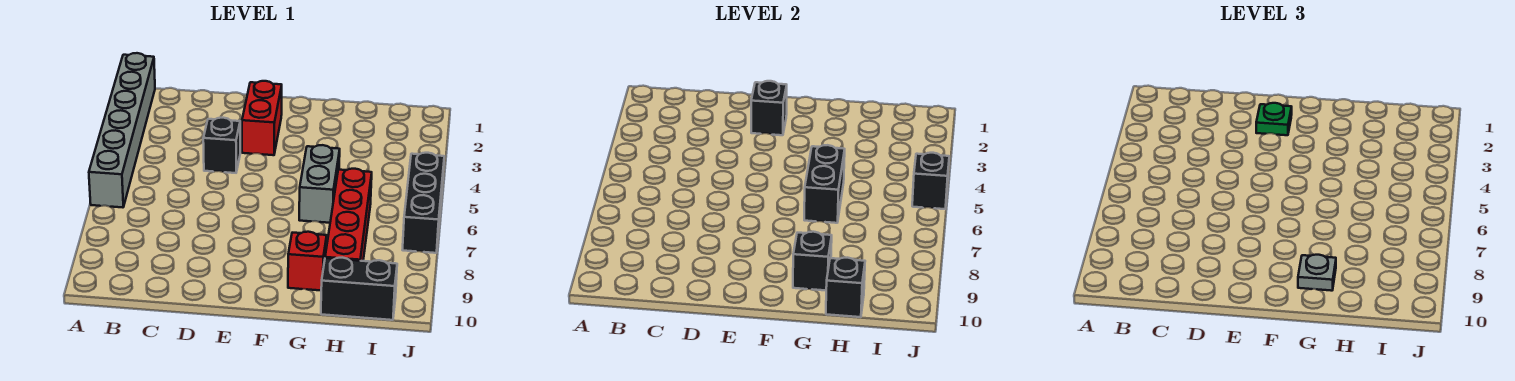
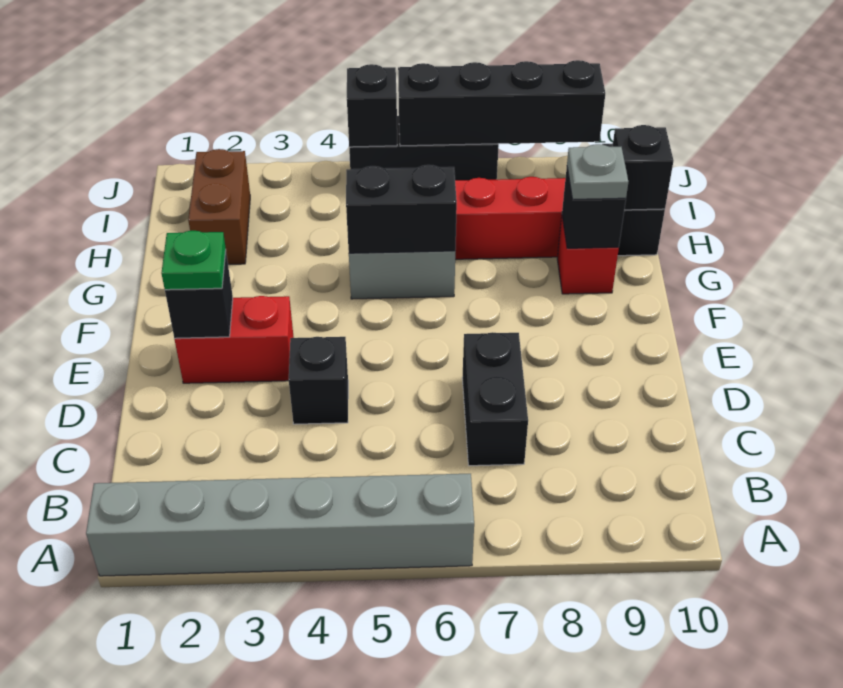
none -> black 1x2 brick [462,332,528,466]
none -> brown 1x2 brick [188,149,250,264]
none -> black 1x4 brick [398,60,605,146]

